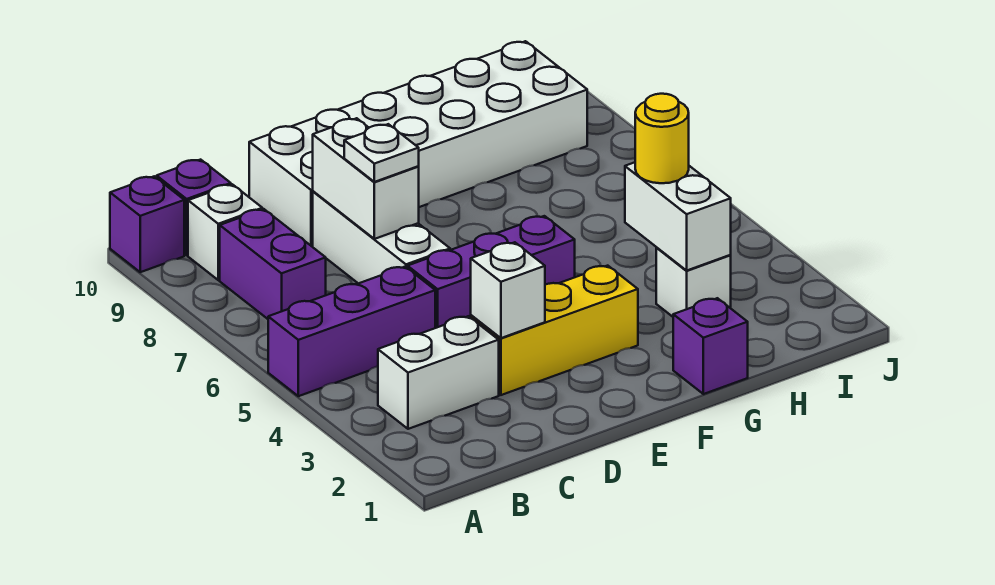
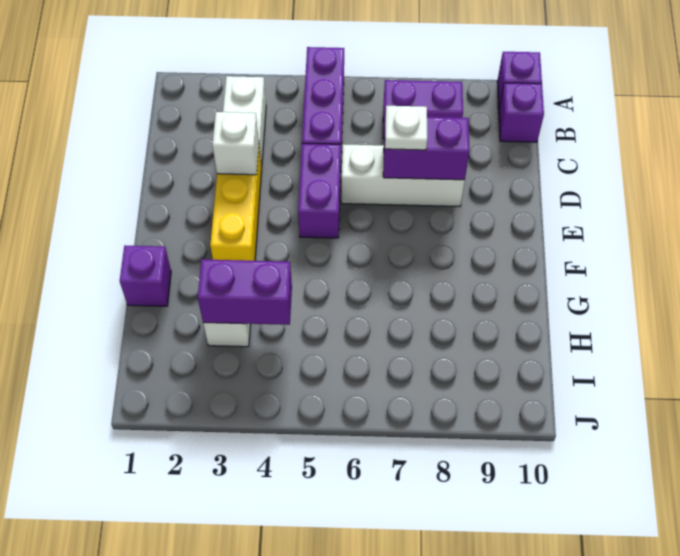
white 1x1 brick [188,184,262,280] -> none
purple 1x3 brick [408,216,575,328] -> purple 1x2 brick [298,143,341,238]
white 1x2 brick [313,118,419,239] -> purple 1x2 brick [383,117,470,180]
white 2x6 brick [249,41,587,246] -> none
white 1x2 brick [625,162,731,270] -> purple 1x2 brick [198,259,292,325]
yellow 1x1 round brick [635,94,689,183] -> none

